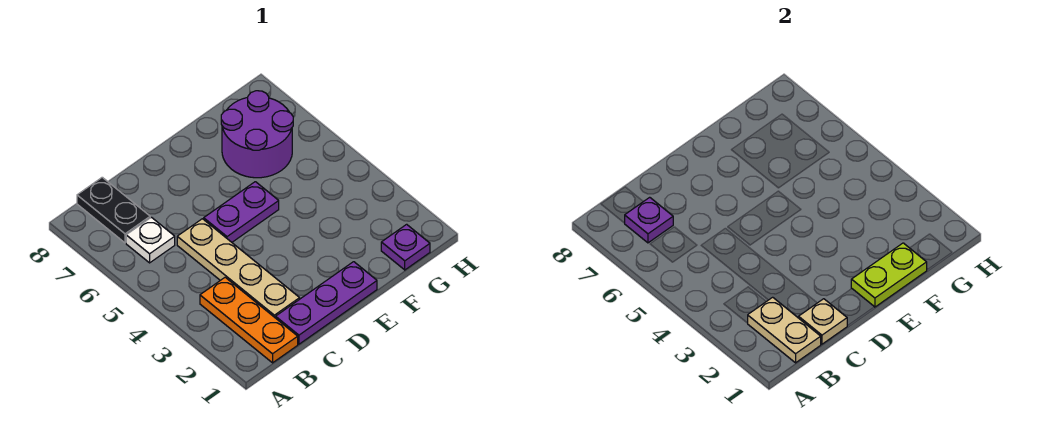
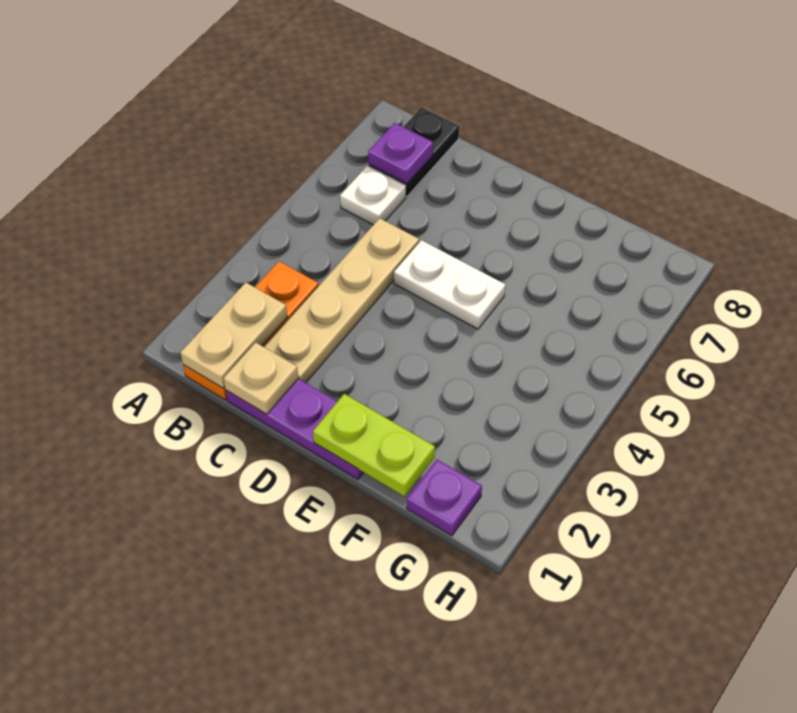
purple 1x2 plate [204,182,279,242] -> white 1x2 plate [394,240,505,329]
purple 2x2 round brick [221,91,293,178] -> none

